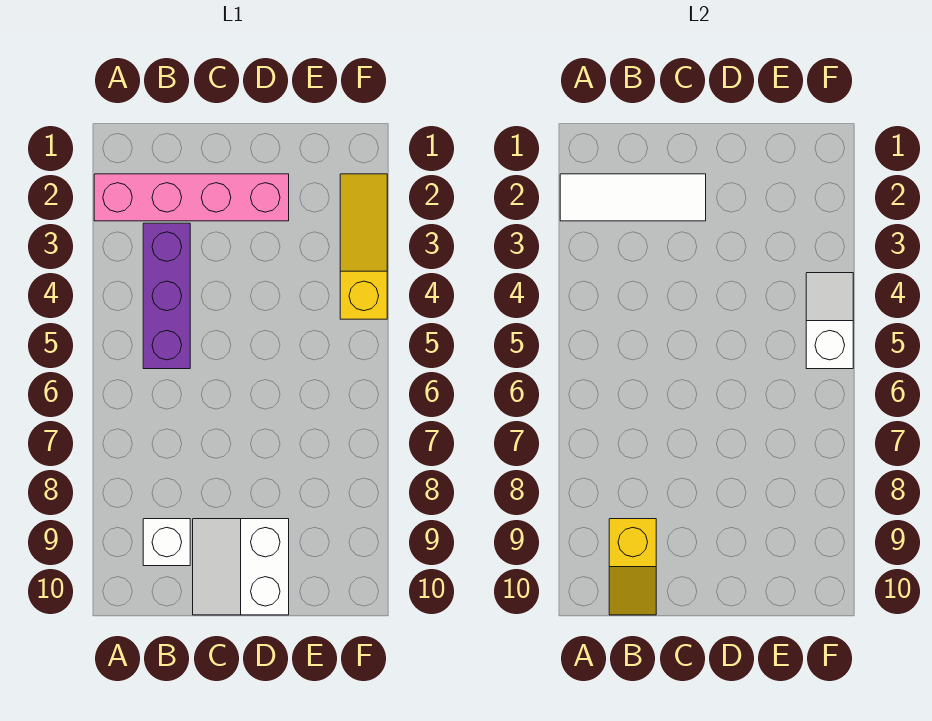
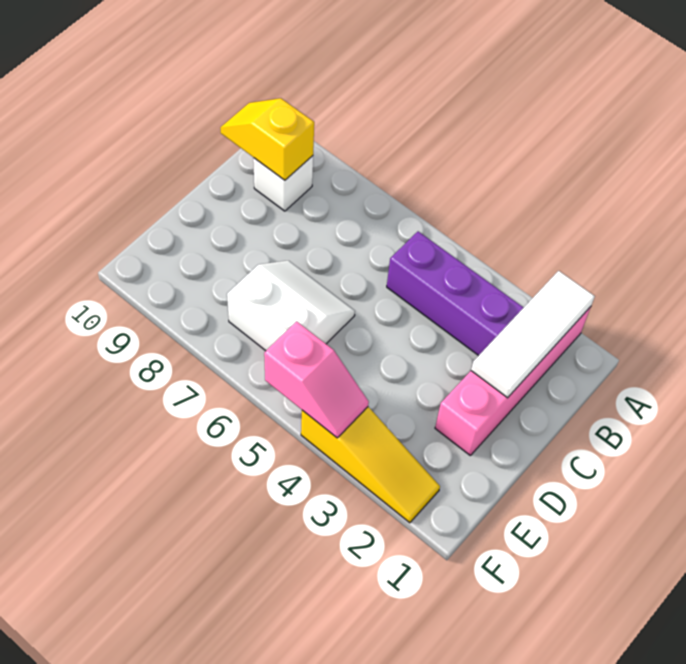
white 2x2 slope [193,519,289,615] -> white 2x2 slope moved to [227,261,355,351]
white 1x2 slope [806,273,853,369] -> pink 1x2 slope [264,321,369,438]

